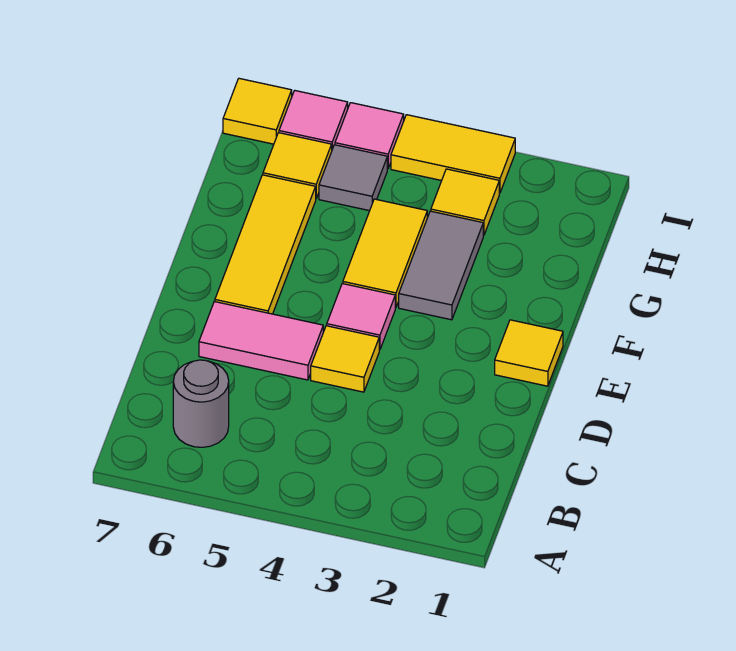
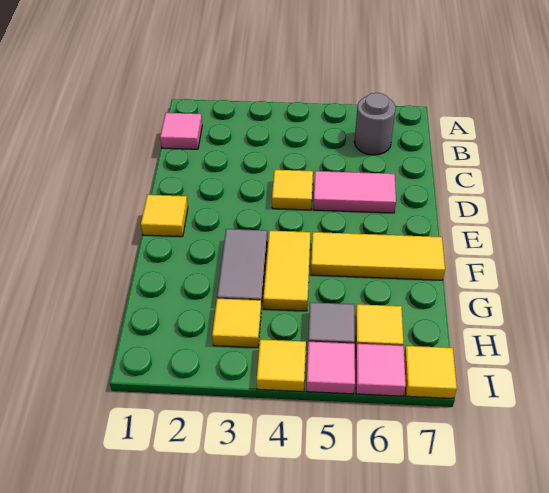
pink 1x1 tile [327,284,395,350] -> pink 1x1 tile moved to [160,113,202,149]
yellow 1x3 tile [215,175,316,314] -> yellow 1x3 tile turned to [311,232,445,280]
yellow 1x2 tile [391,115,515,193] -> yellow 1x1 tile [257,339,306,392]

